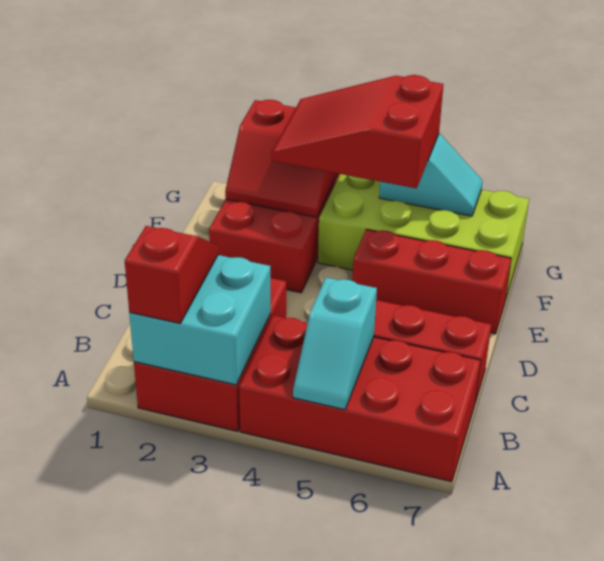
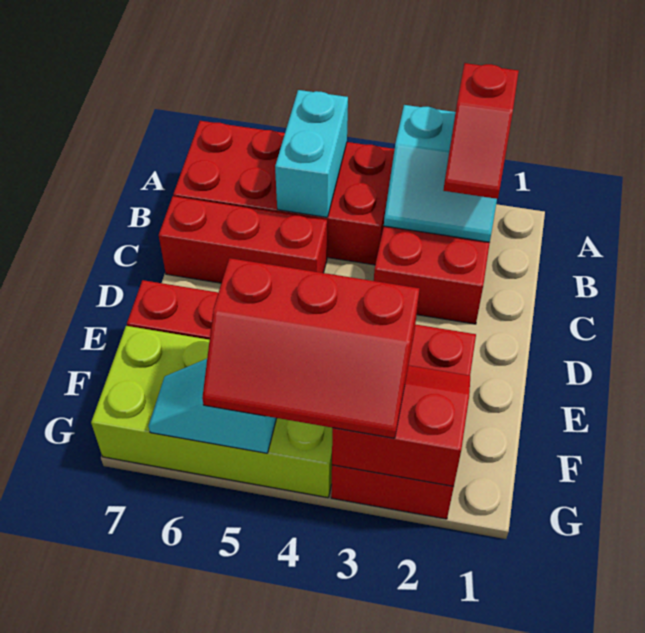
cyan 2x2 brick [129,255,270,385] -> cyan 2x2 slope [384,105,497,242]
cyan 1x2 slope [293,277,377,410] -> cyan 1x2 brick [275,90,348,217]
red 2x3 slope [272,75,443,188] -> red 2x3 slope turned to [202,258,419,438]

